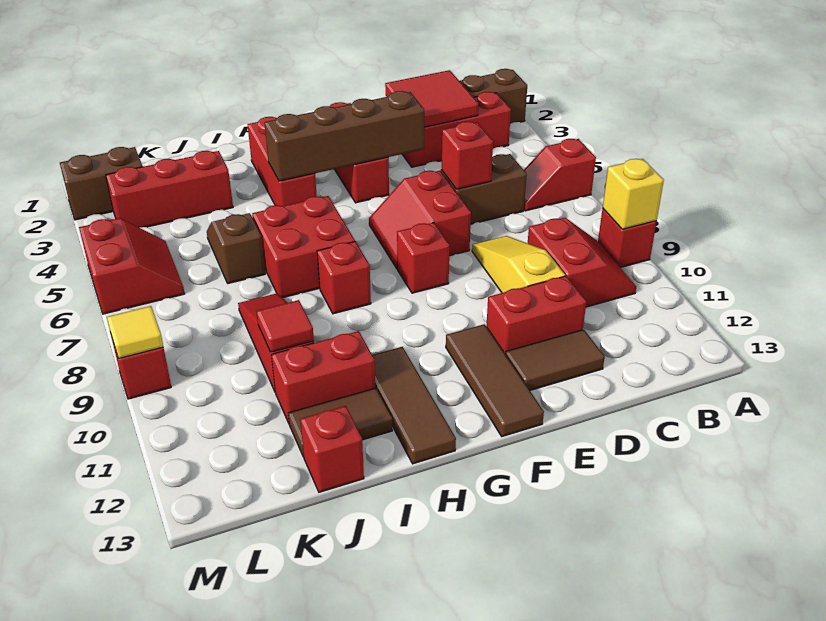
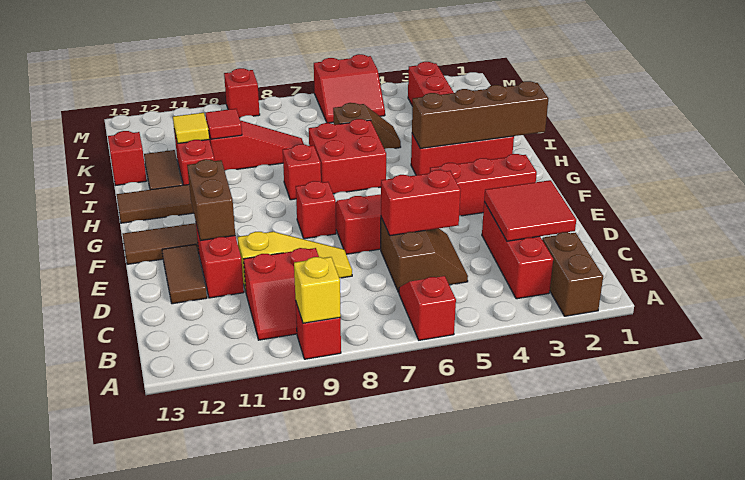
red 1x1 brick [441,122,493,189] -> red 1x2 brick [381,170,461,236]
brown 1x4 brick [265,91,424,181] -> brown 1x4 brick turned to [412,81,549,149]
brown 1x2 brick [60,147,143,220] -> brown 1x2 brick moved to [187,159,235,241]
yellow 1x1 tile [107,306,163,359] -> yellow 1x1 tile moved to [173,113,209,143]

